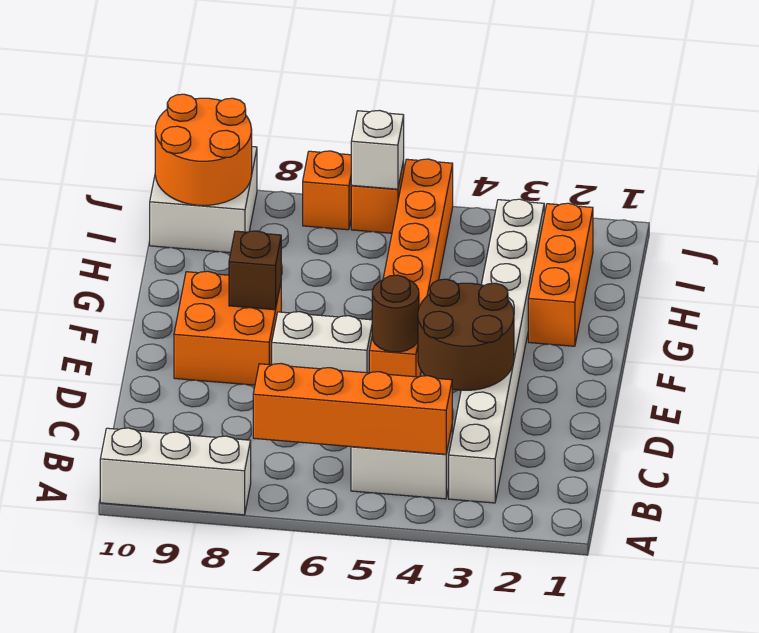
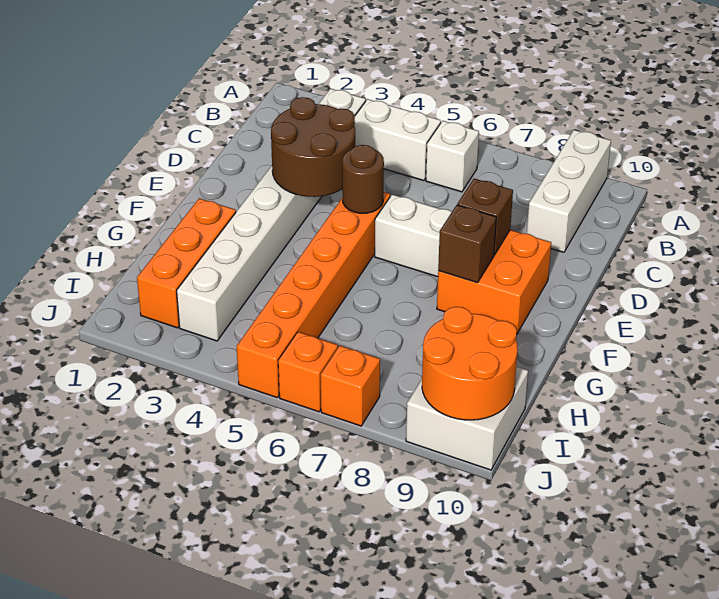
white 1x3 brick [100,428,251,515] -> white 1x3 brick turned to [527,130,611,252]
orange 1x4 brick [253,364,452,454] -> none
none -> brown 1x1 brick [457,179,513,255]
white 1x1 brick [351,110,404,189] -> white 1x1 brick moved to [426,121,479,192]

